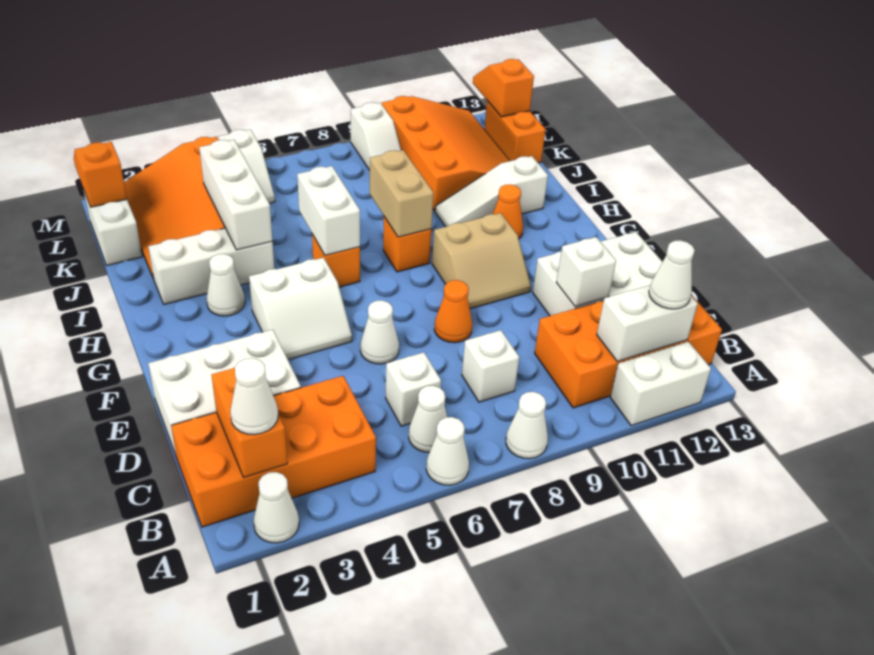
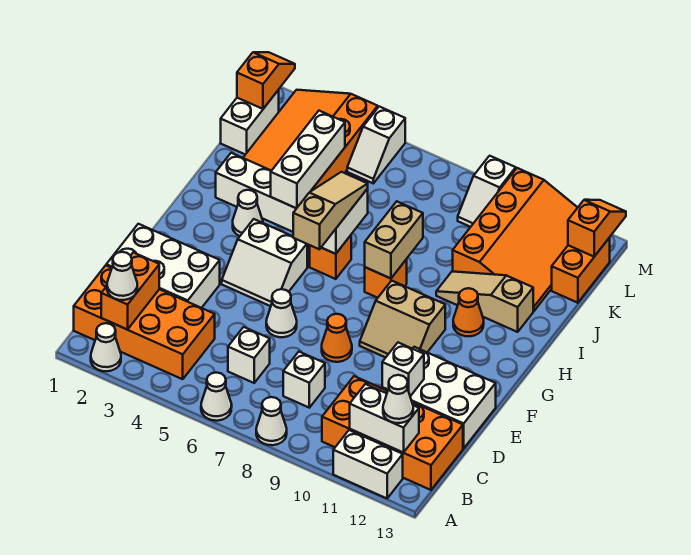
white 1x1 cone [409,386,447,452] -> none
none -> tan 1x3 slope [293,172,368,249]
white 1x3 slope [435,156,548,227] -> tan 1x3 slope [436,271,533,332]

